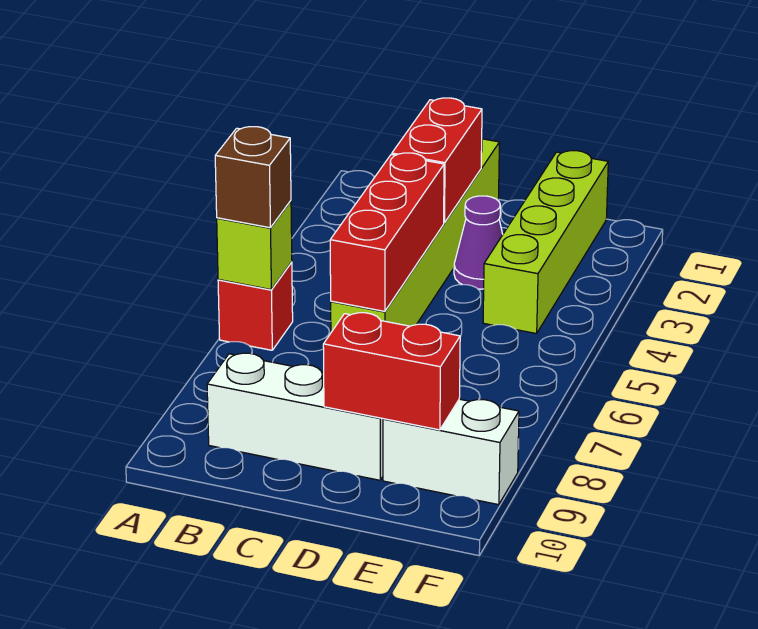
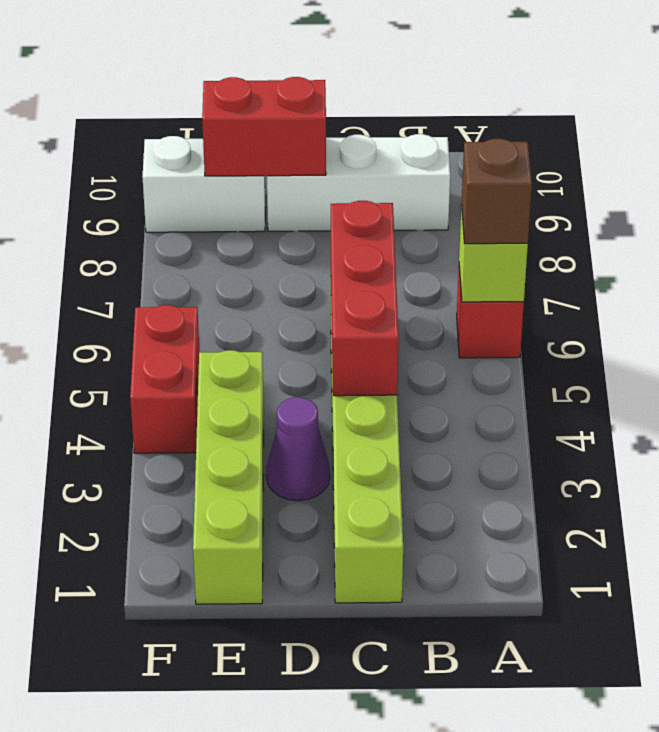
red 1x2 brick [392,98,482,223] -> red 1x2 brick moved to [130,305,200,453]

